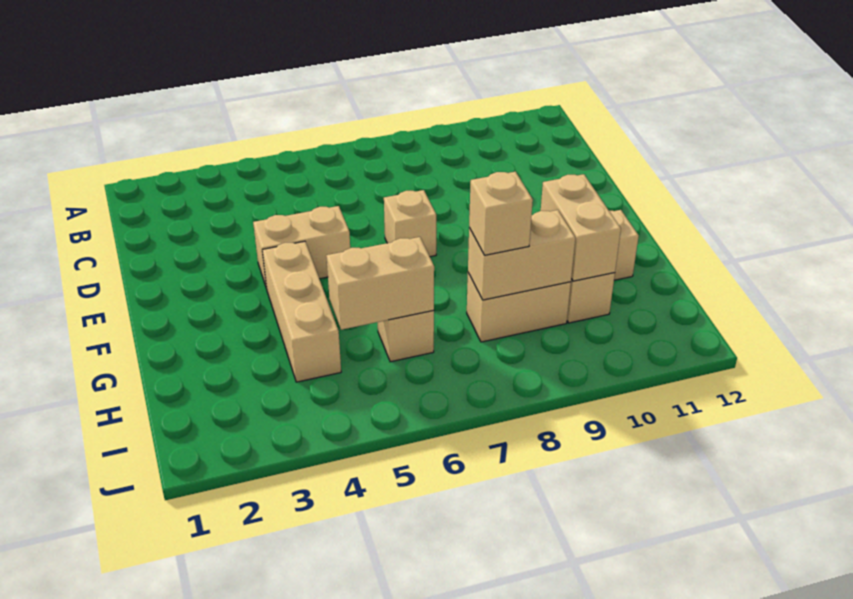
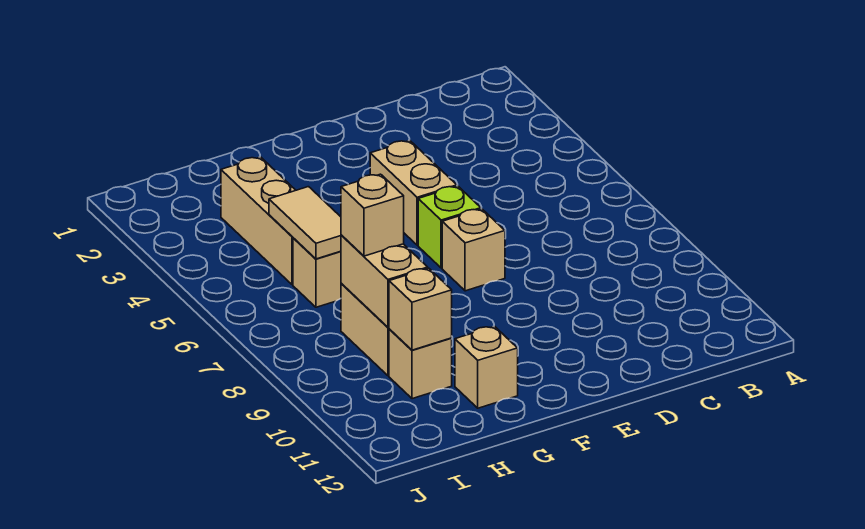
none -> lime 1x1 brick [418,186,481,268]
tan 1x3 brick [262,241,341,382] -> tan 1x3 brick turned to [221,157,296,285]
tan 1x2 brick [541,174,621,281] -> tan 1x1 brick [389,268,452,350]
tan 1x2 brick [326,237,434,330] -> tan 1x2 tile [269,187,341,259]

